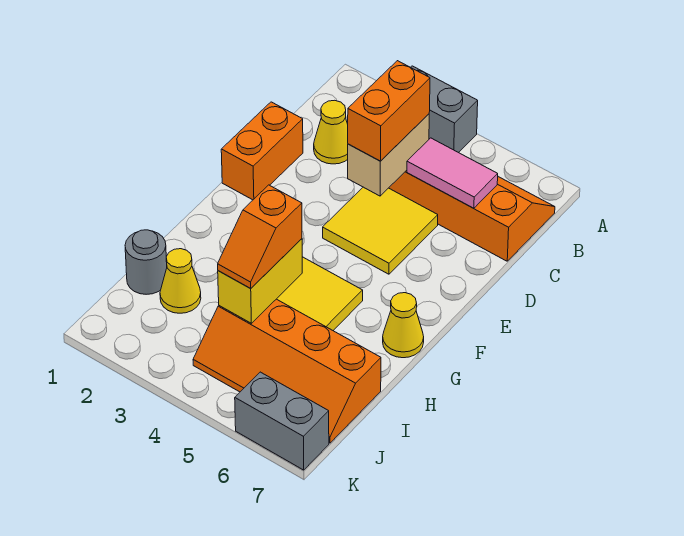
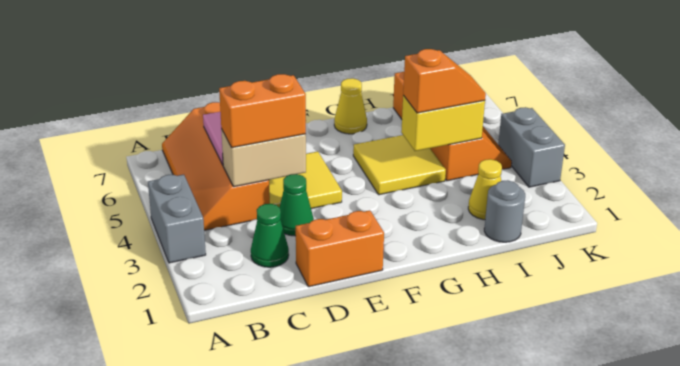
yellow 1x1 cone [314,100,348,164] -> green 1x1 cone [251,204,289,267]
none -> green 1x1 cone [279,174,314,236]
grey 1x2 brick [235,372,329,470] -> grey 1x2 brick moved to [498,107,565,187]

